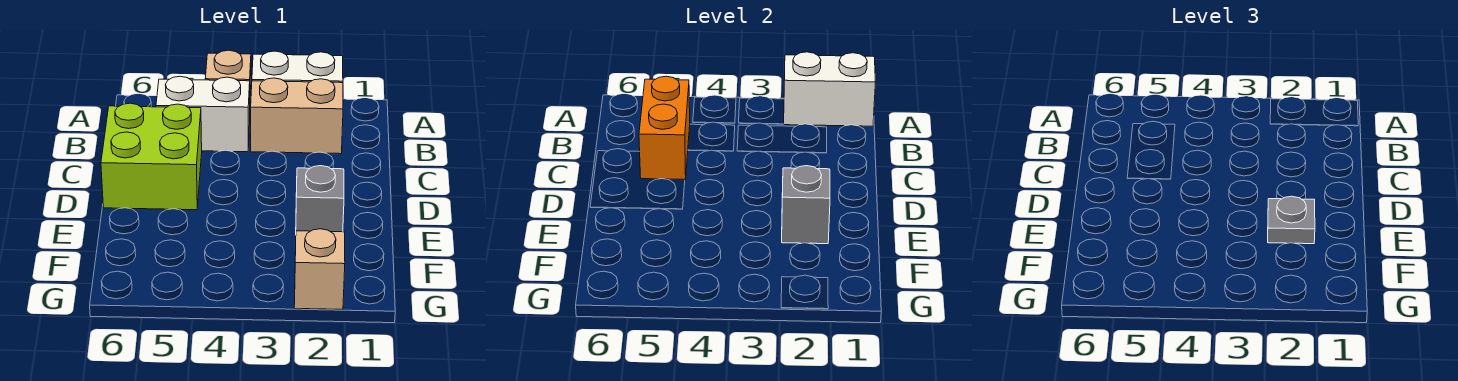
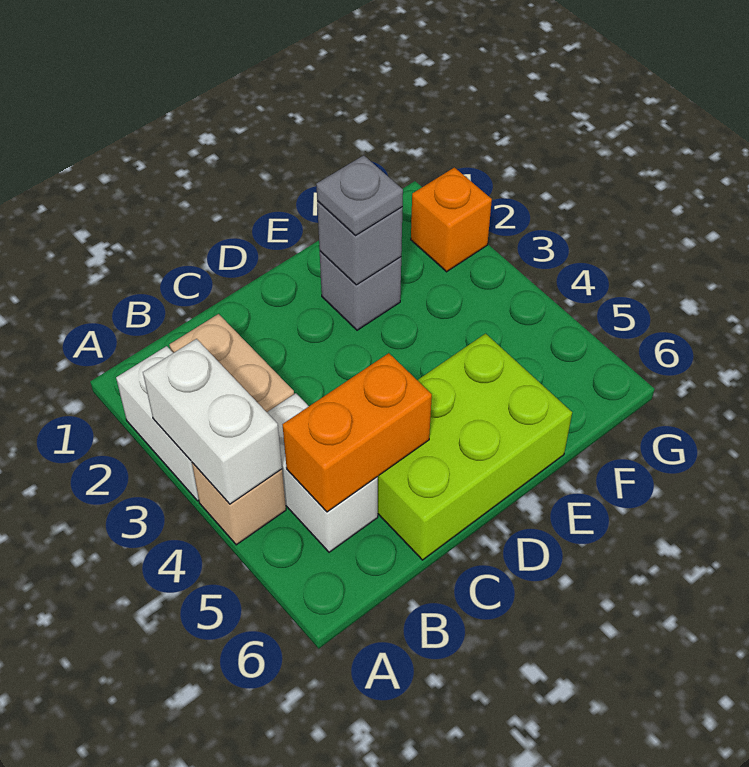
white 1x2 brick [784,52,876,126] -> white 1x2 brick moved to [143,339,282,504]
lime 2x2 brick [101,103,202,210] -> lime 2x3 brick [378,334,572,560]
tan 1x1 brick [294,229,345,310] -> orange 1x1 brick [411,167,492,272]

